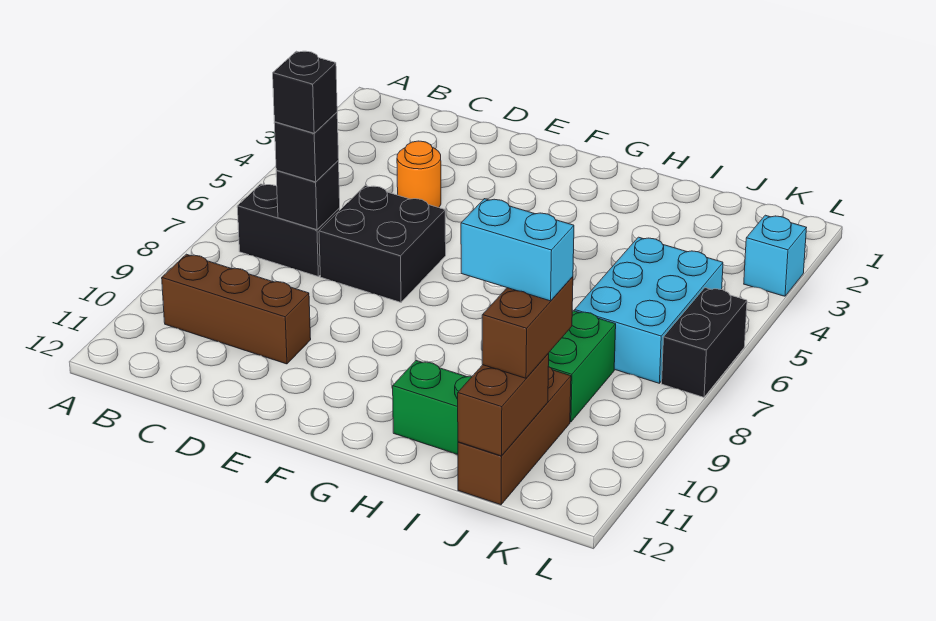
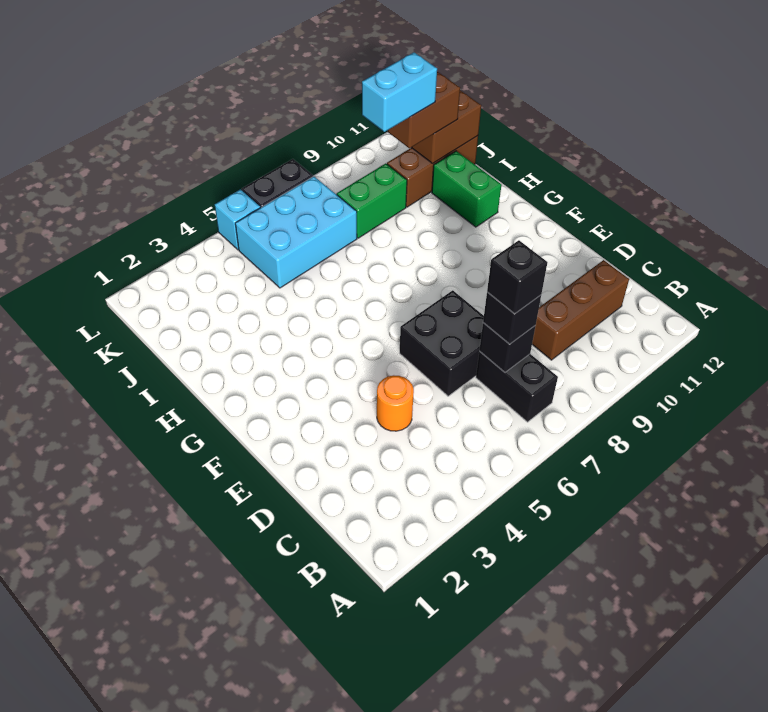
brown 1x3 brick [162,254,311,364] -> brown 1x3 brick turned to [532,260,629,360]
cyan 1x2 brick [461,199,574,301] -> cyan 1x2 brick turned to [362,52,437,132]
cyan 1x1 brick [744,215,806,296] -> cyan 1x1 brick moved to [215,189,260,250]

